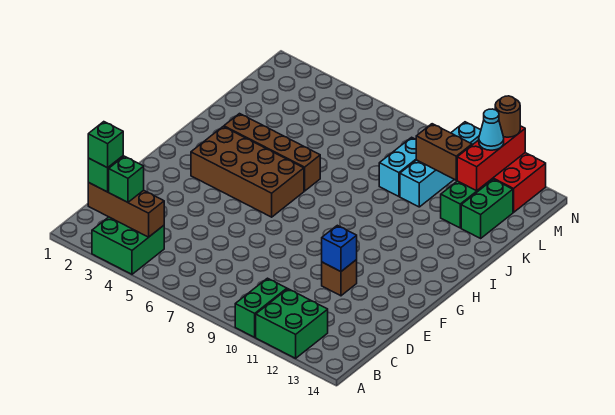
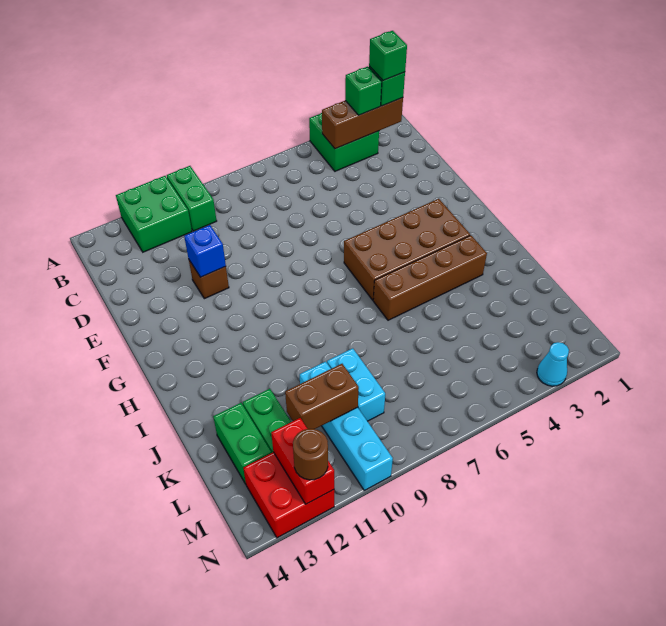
red 1x3 brick [457,126,525,191] -> red 1x2 brick [271,418,334,504]
cyan 1x1 cone [479,109,504,150] -> cyan 1x1 cone moved to [537,342,569,386]

